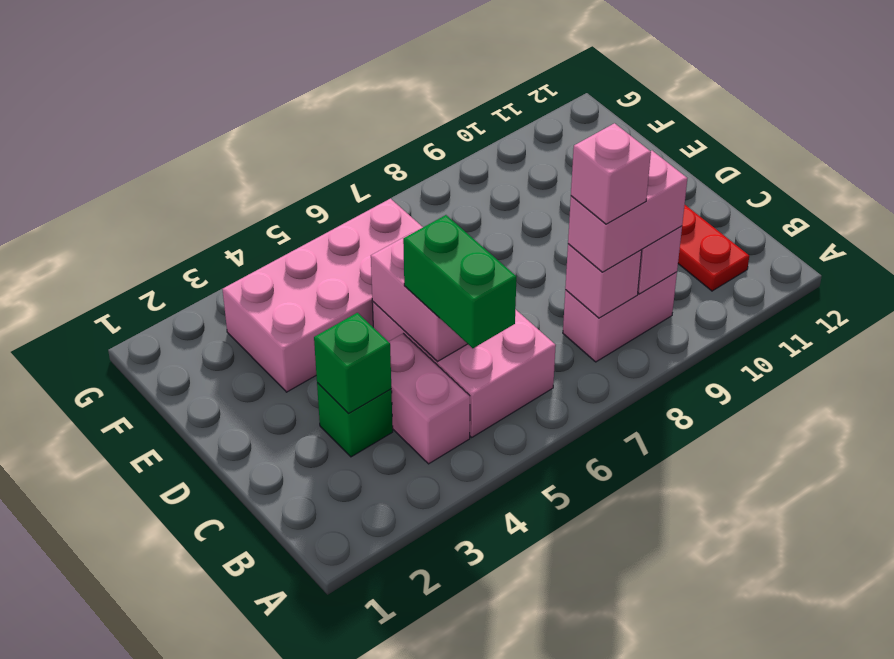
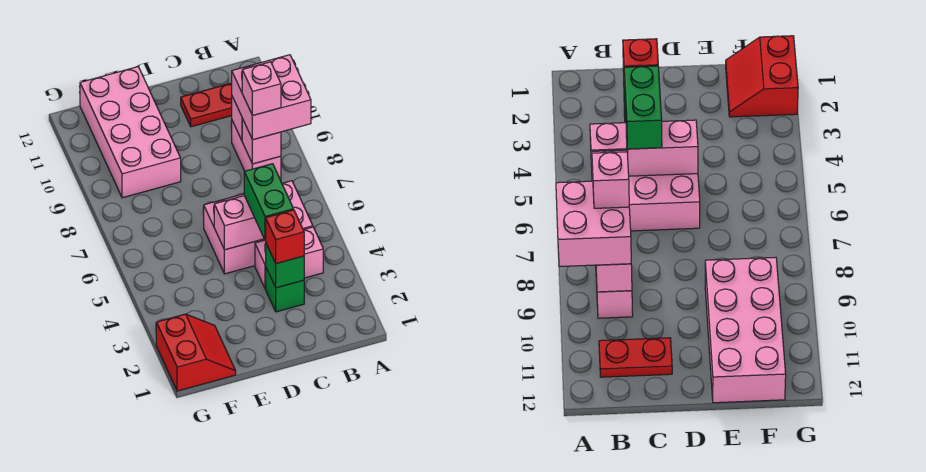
green 1x2 brick [403,215,516,348] -> green 1x2 brick turned to [244,164,294,240]
pink 1x2 brick [568,151,687,272] -> pink 2x2 brick [232,55,311,140]
none -> red 1x1 brick [266,210,304,264]
pink 2x4 brick [222,199,423,392] -> pink 2x4 brick moved to [80,67,181,198]
none -> red 2x2 slope [156,314,236,391]

